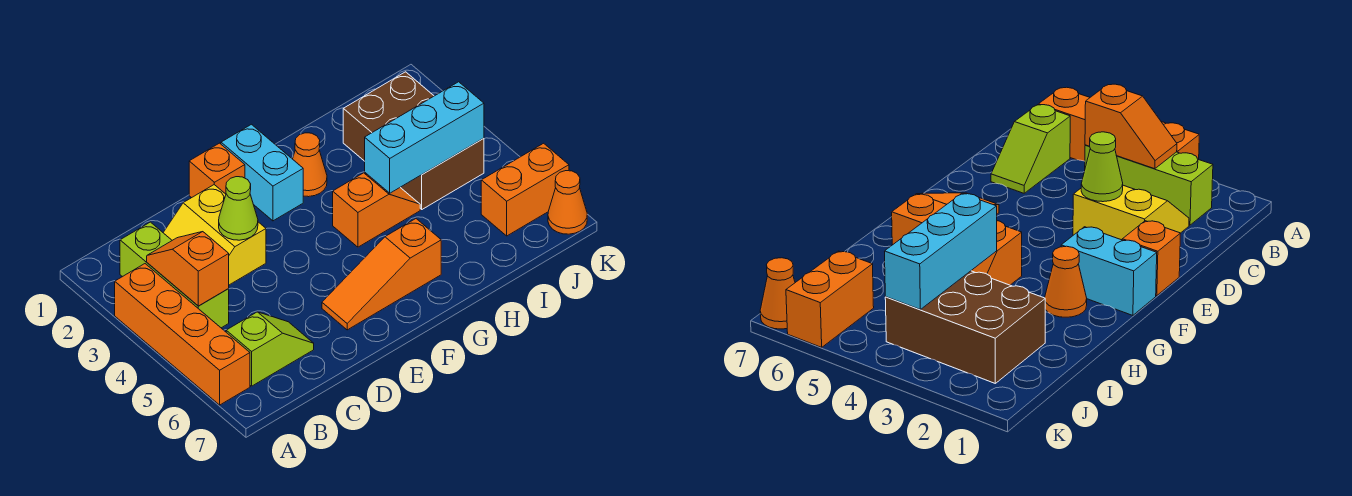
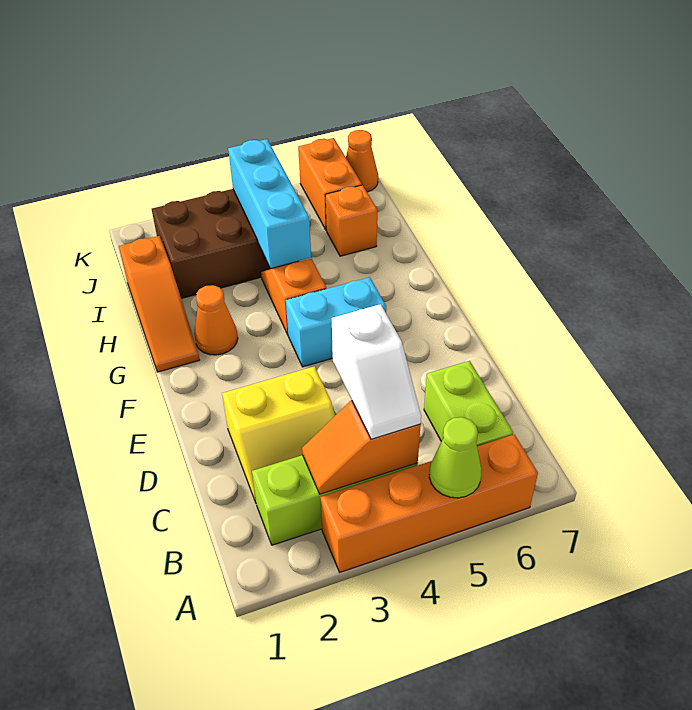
none -> white 1x2 slope [332,304,421,439]
lime 1x2 slope [226,312,314,386] -> lime 1x2 brick [424,361,513,446]
lime 1x1 cone [219,177,258,240] -> lime 1x1 cone moved to [429,417,482,498]
orange 1x1 brick [189,143,245,198] -> orange 1x1 brick moved to [325,185,377,256]
orange 1x3 slope [322,219,441,330] -> orange 1x3 slope moved to [119,236,199,372]
cyan 1x2 brick [221,124,303,221] -> cyan 1x2 brick moved to [286,277,386,367]

